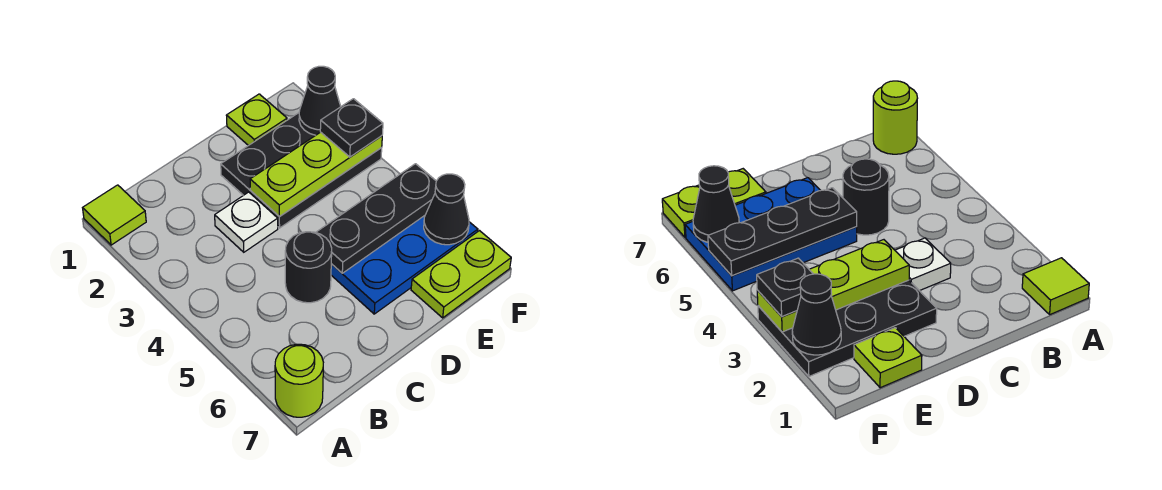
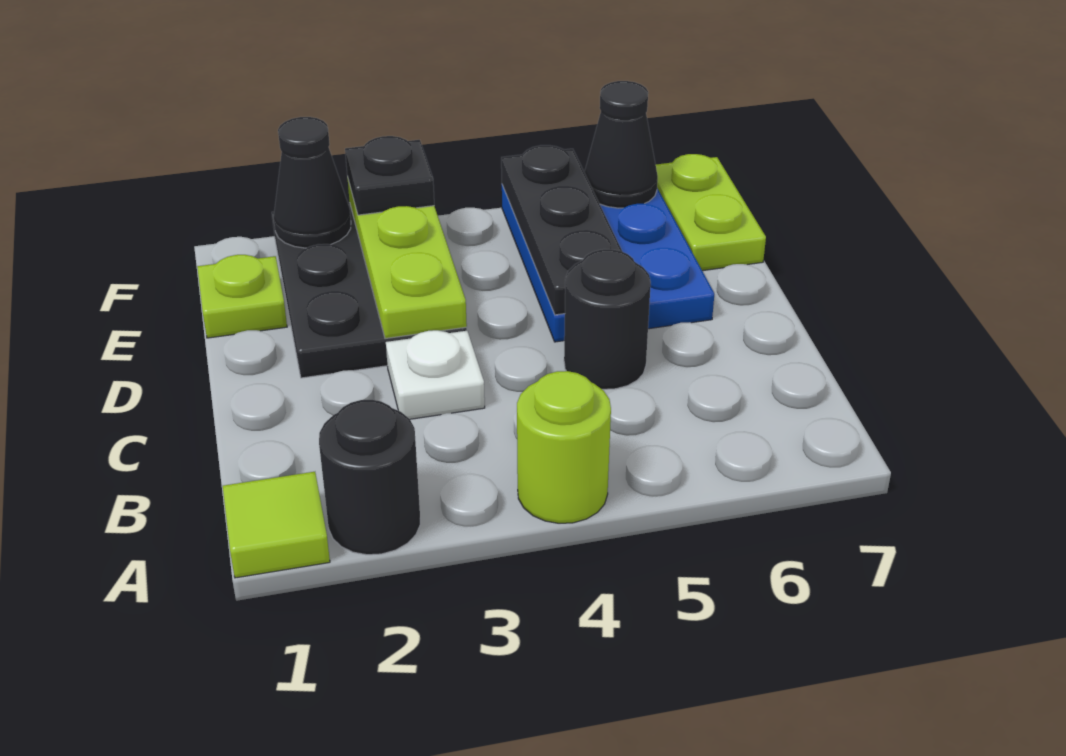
none -> black 1x1 round brick [319,400,420,555]
lime 1x1 round brick [275,344,323,417] -> lime 1x1 round brick moved to [517,371,611,523]

